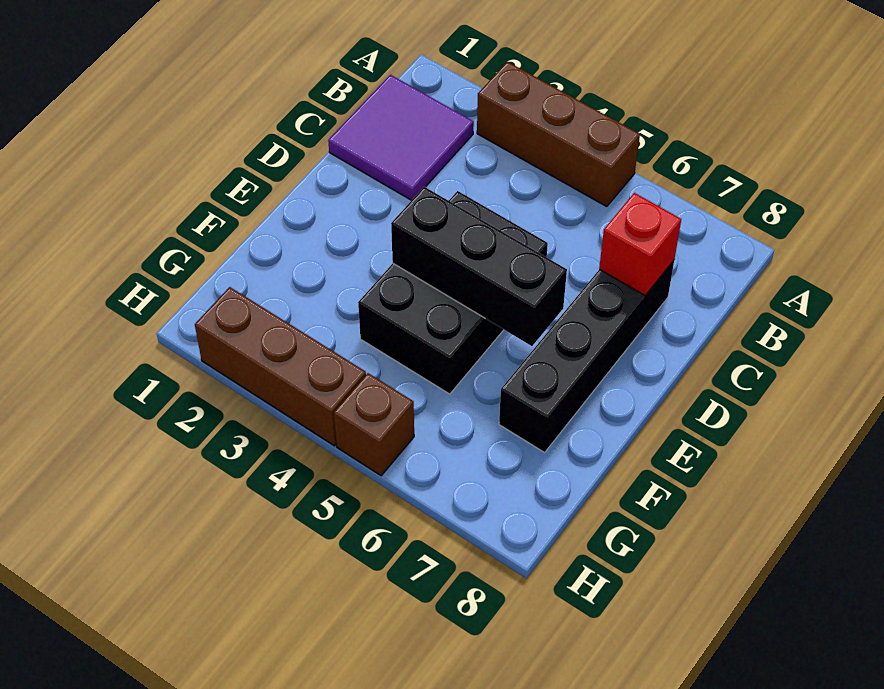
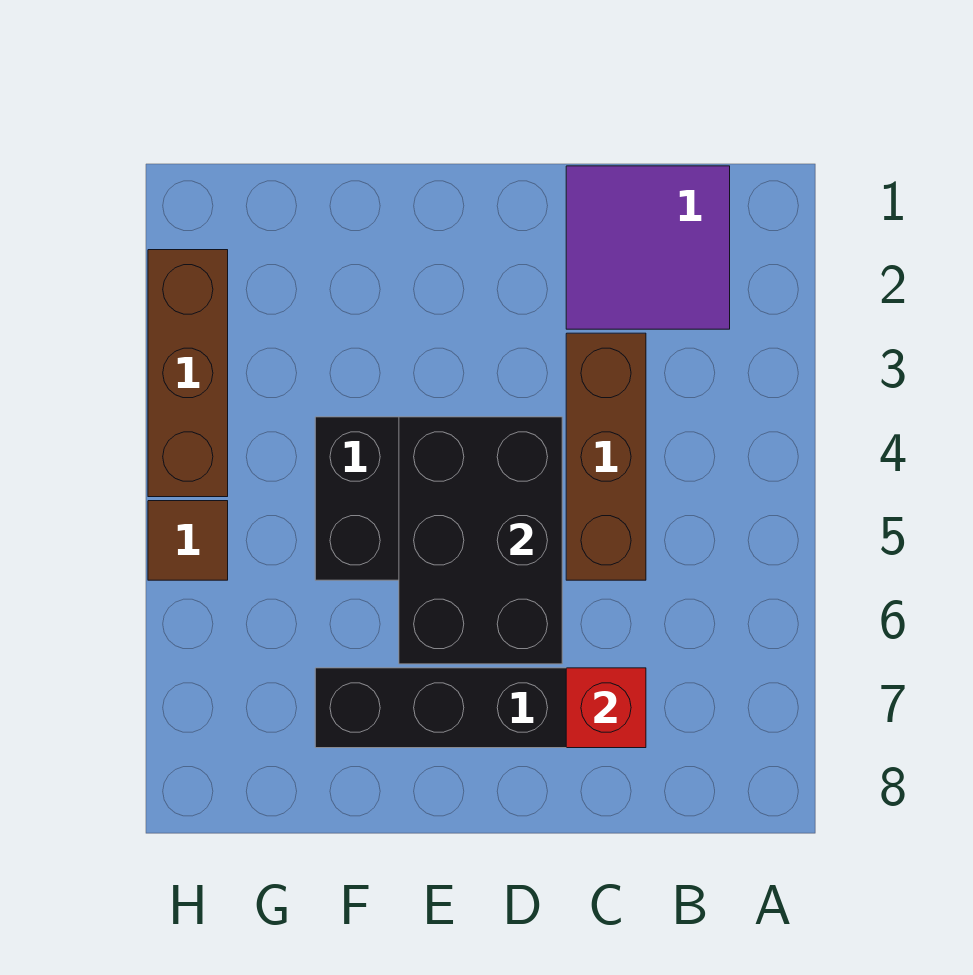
brown 1x3 brick [477,62,640,207] -> brown 1x3 brick moved to [566,333,646,580]
black 1x3 brick [391,187,567,346] -> black 2x3 brick [399,417,562,664]
brown 1x1 brick [334,373,414,476] -> brown 1x1 tile [148,501,228,580]

